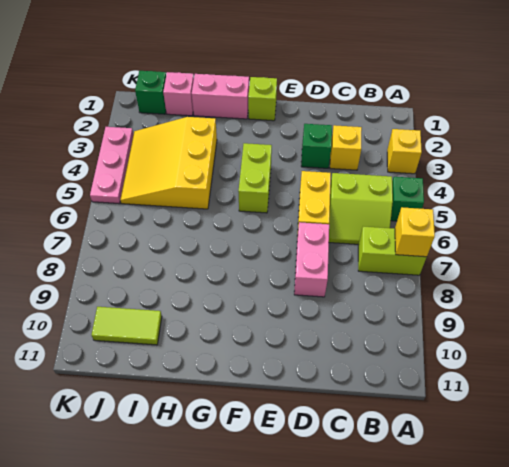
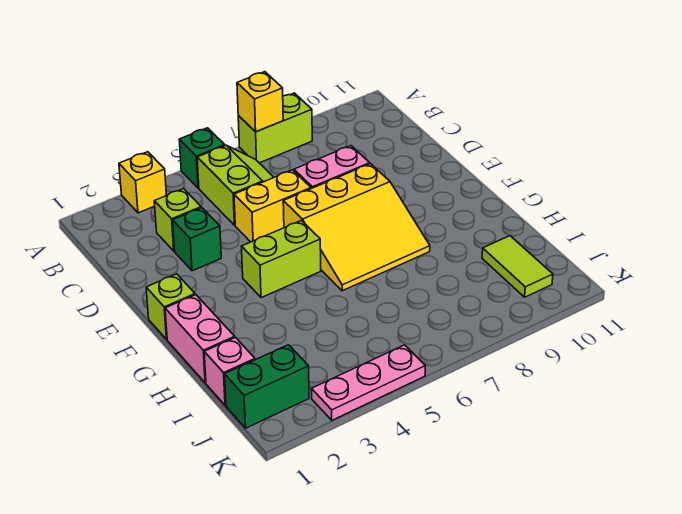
lime 1x2 brick [358,227,427,275] -> lime 1x2 brick turned to [238,93,312,163]
yellow 1x1 brick [330,125,362,170] -> lime 1x1 brick [154,189,201,251]
yellow 3x3 slope [120,117,217,209] -> yellow 3x3 slope moved to [283,164,430,291]
green 1x1 brick [135,71,166,114] -> green 1x2 brick [225,345,309,428]

